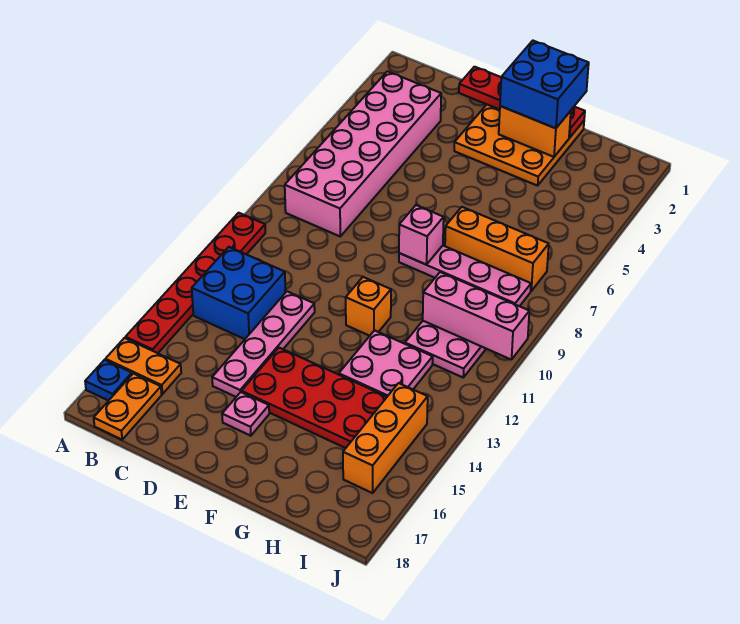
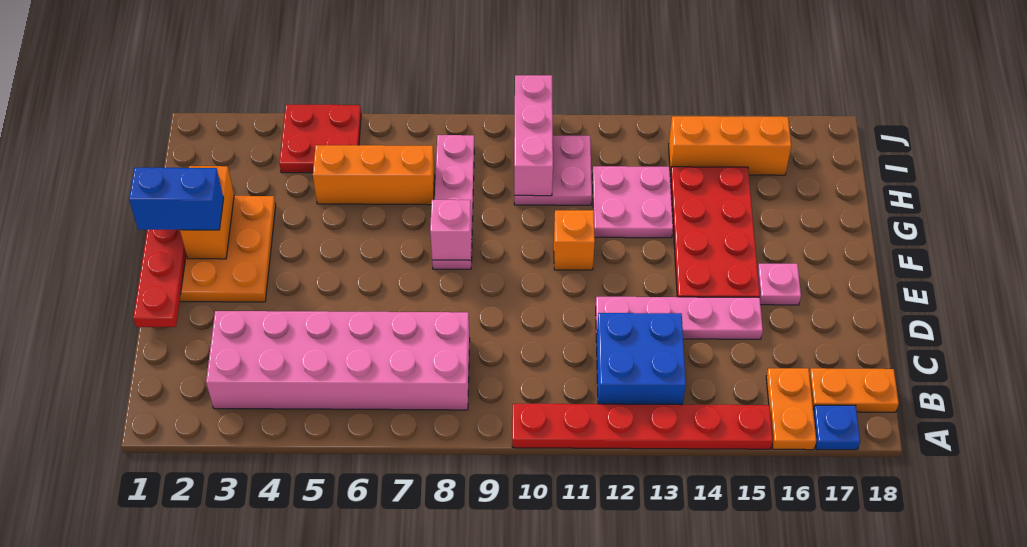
blue 2x2 brick [500,41,589,128] -> blue 1x2 brick [129,168,224,230]
orange 1x3 brick [445,207,549,291] -> orange 1x3 brick turned to [313,145,435,205]
none -> red 2x2 plate [279,105,361,173]

